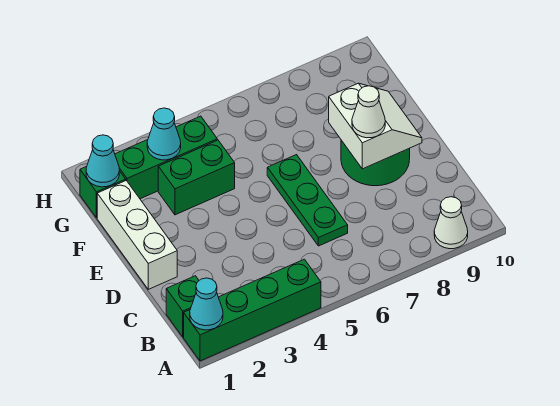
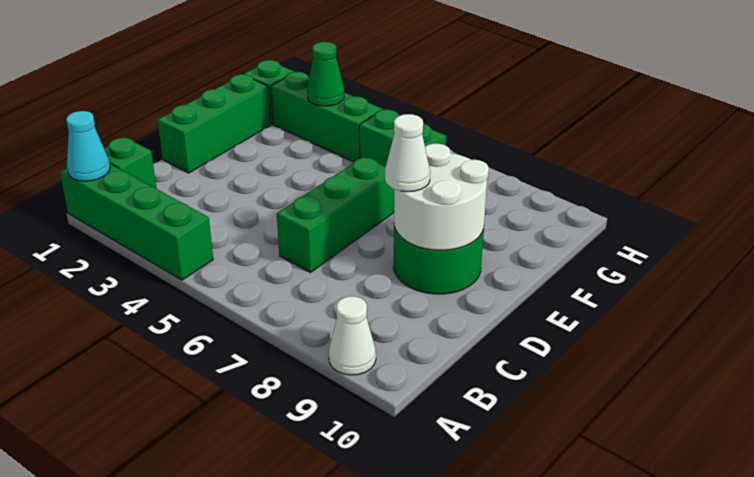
green 1x3 plate [267,155,348,246] -> green 1x3 brick [277,157,394,273]
white 1x3 brick [97,181,177,289] -> green 1x3 brick [158,74,271,173]
white 2x2 slope [329,83,422,169] -> white 2x2 round brick [394,143,489,250]
green 1x2 brick [158,140,235,215] -> green 1x2 brick moved to [359,110,446,167]
cyan 1x1 cone [86,135,119,187] -> none
cyan 1x1 cone [147,108,181,160] -> green 1x1 cone [307,42,344,106]

